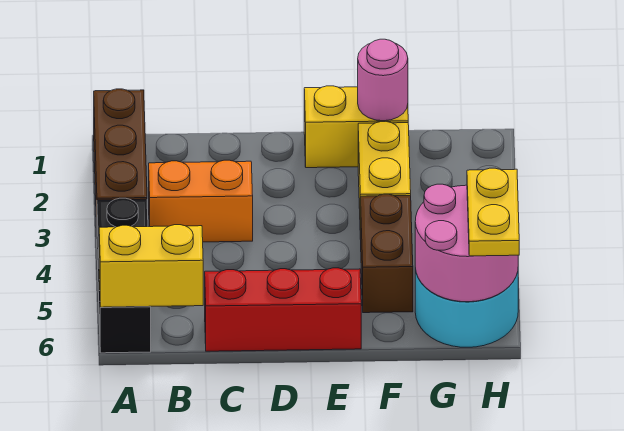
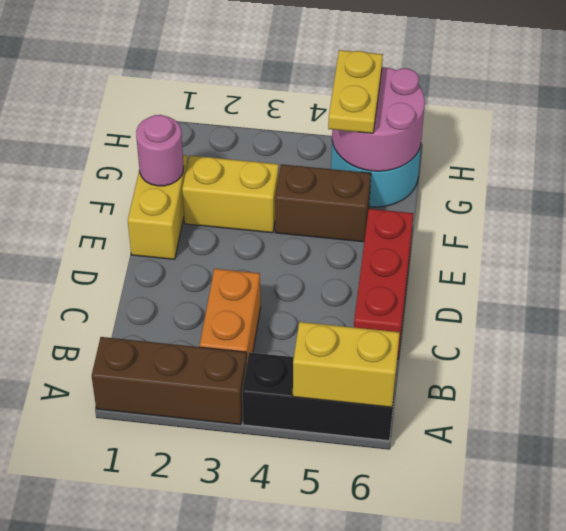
yellow 1x2 brick [99,225,203,307] -> yellow 1x2 brick turned to [293,322,400,407]
yellow 1x2 plate [467,168,519,256] -> yellow 1x2 plate turned to [328,50,383,133]

